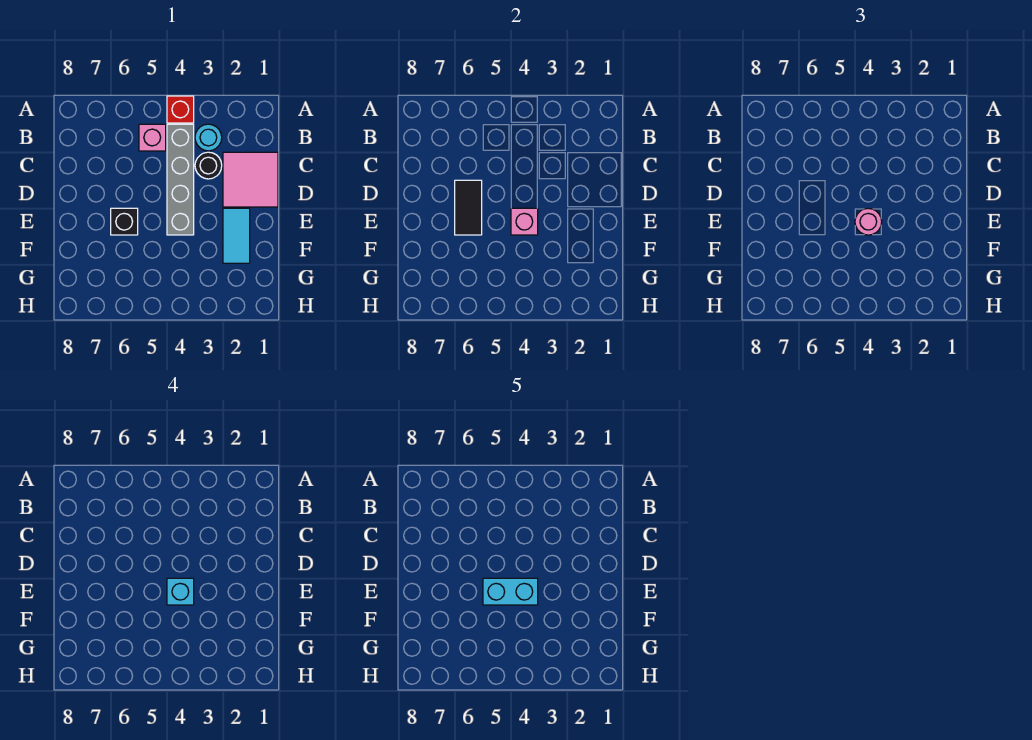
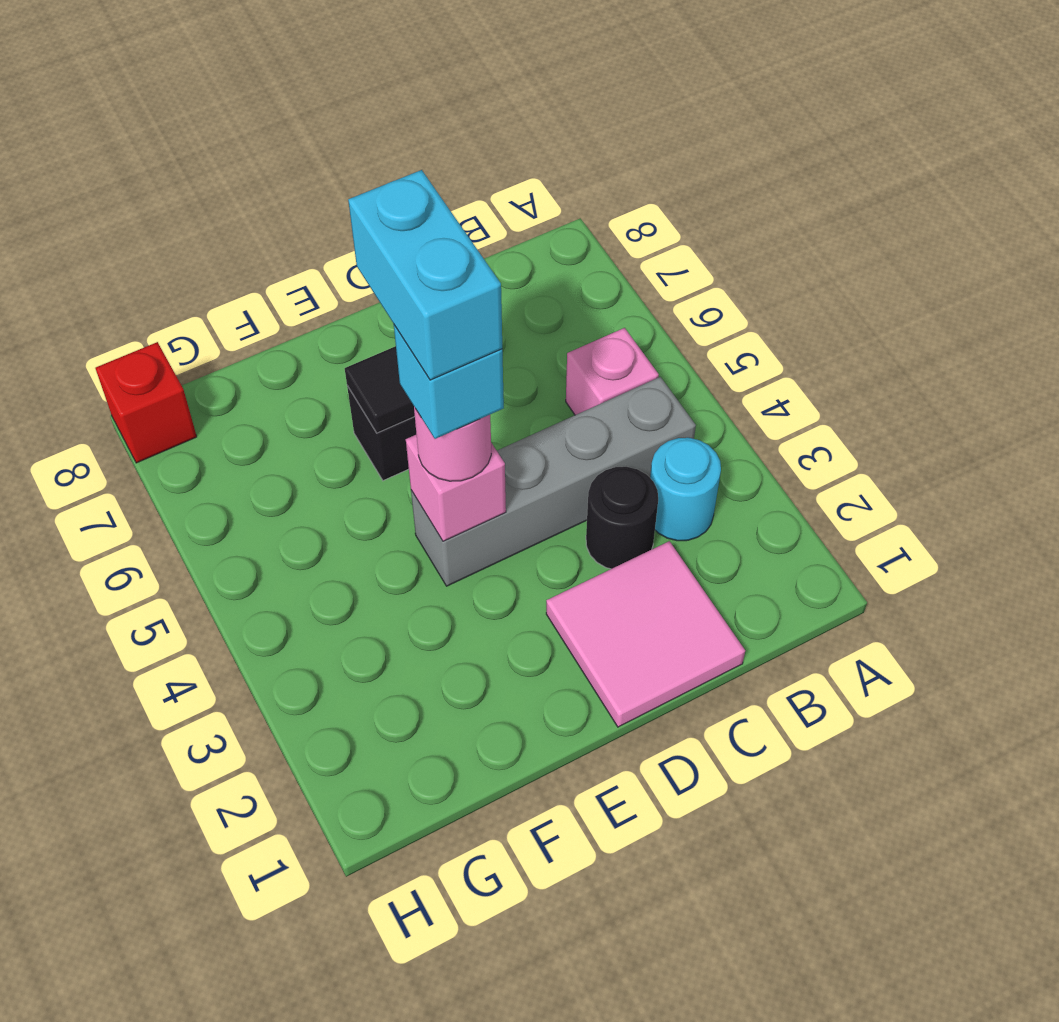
red 1x1 brick [167,96,194,123] -> red 1x1 brick moved to [95,342,197,463]
cyan 1x2 tile [223,208,250,263] -> none

